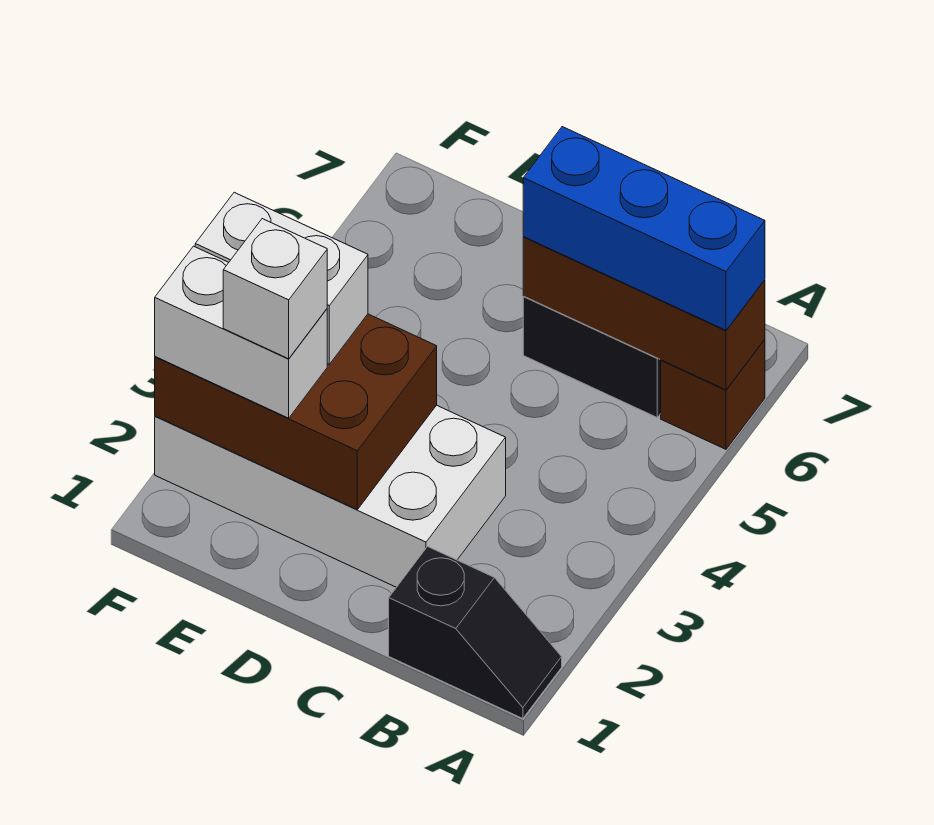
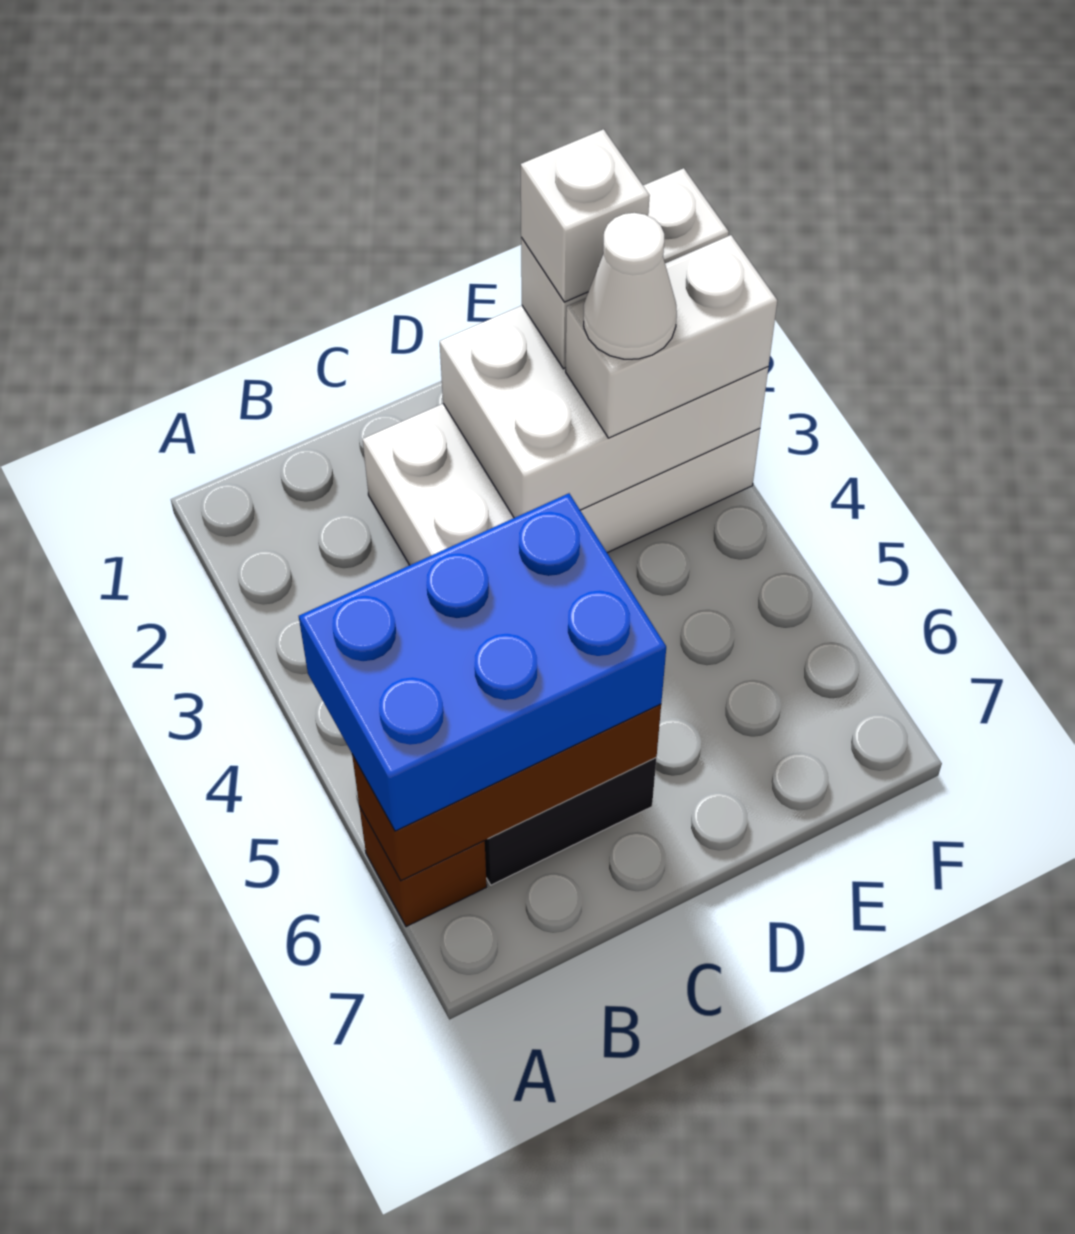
black 1x2 slope [389,547,562,719] -> none
blue 1x3 brick [523,127,765,330] -> blue 2x3 brick [299,493,666,831]
brown 2x3 brick [155,314,437,509] -> white 2x3 brick [440,306,768,518]
none -> white 1x1 cone [584,213,677,359]

